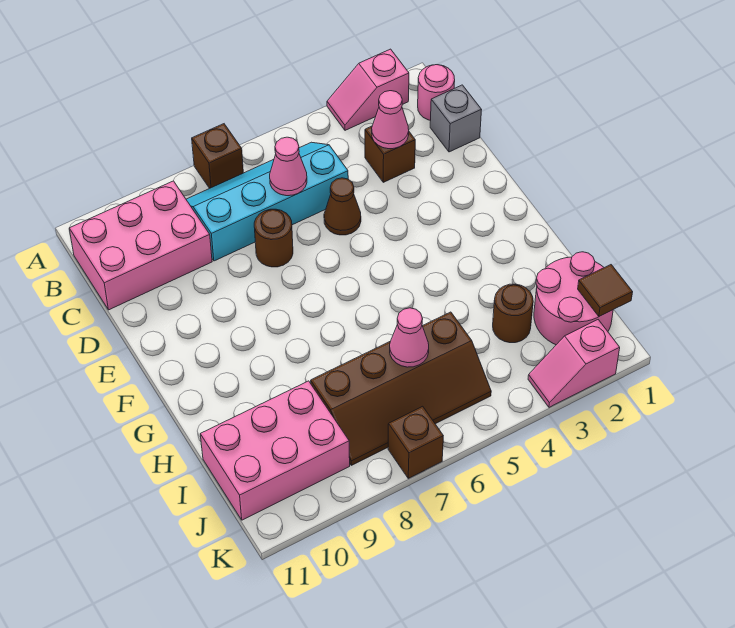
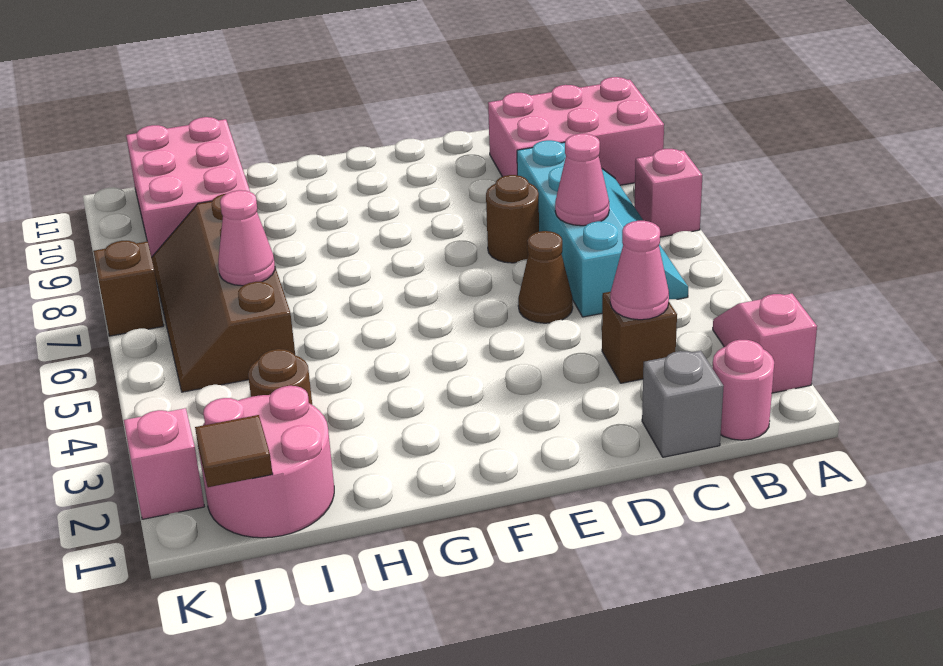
brown 1x1 brick [192,124,243,188] -> pink 1x1 brick [634,149,702,237]
pink 2x3 brick [69,181,212,310] -> pink 2x3 brick turned to [488,77,664,185]

